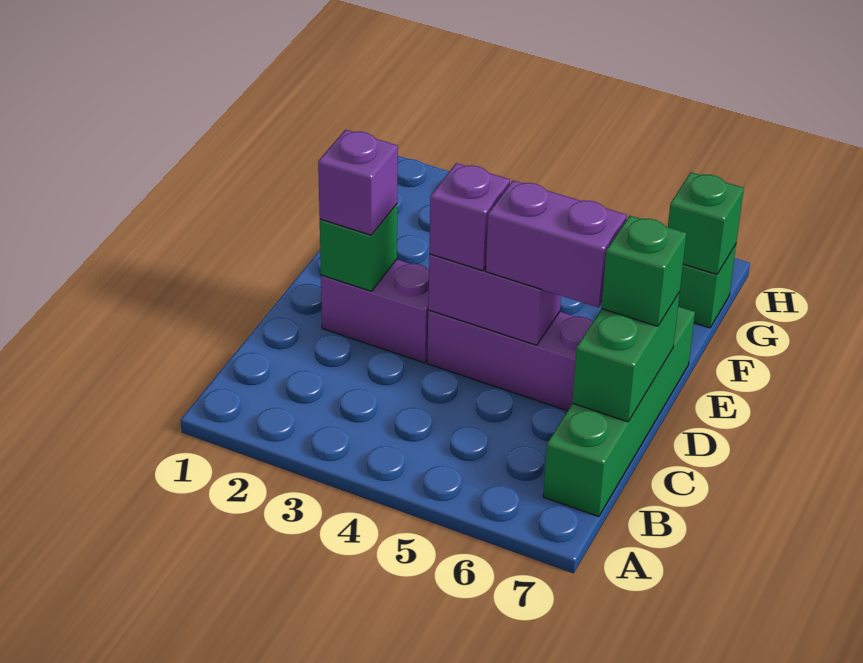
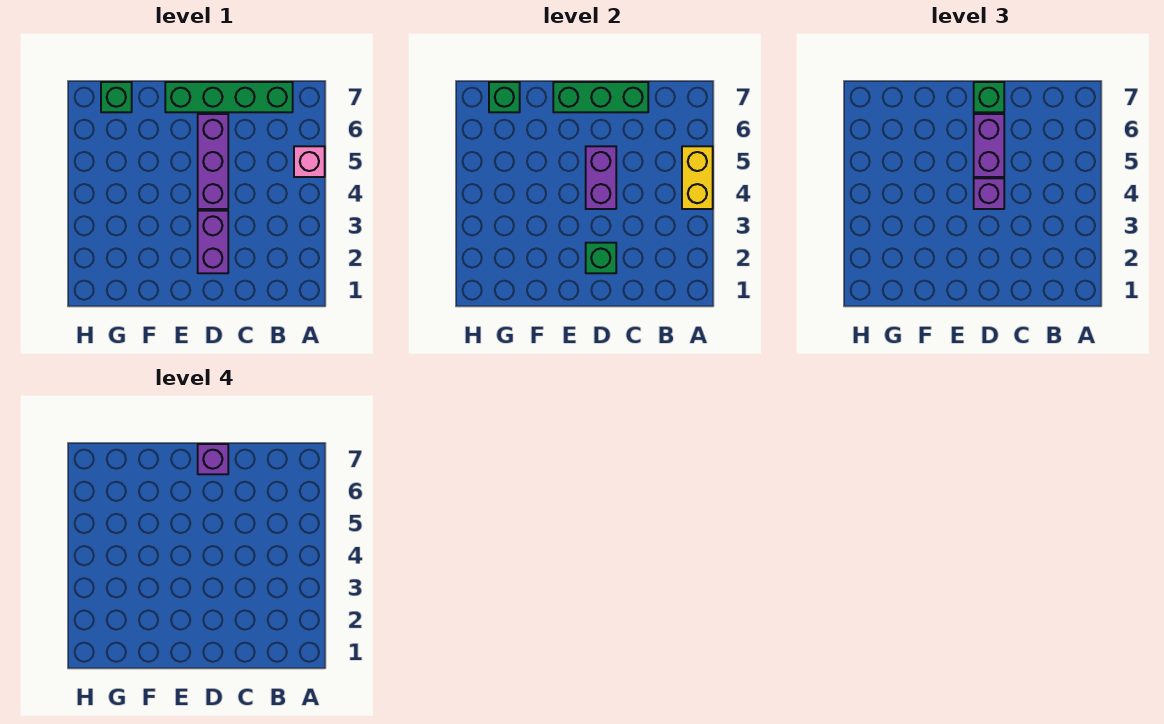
none -> yellow 1x2 brick [682,146,713,209]
none -> pink 1x1 brick [294,146,325,177]
green 1x2 brick [572,292,680,422] -> green 1x3 brick [553,82,648,112]
purple 1x1 brick [318,130,398,235] -> purple 1x1 brick moved to [198,444,228,474]

